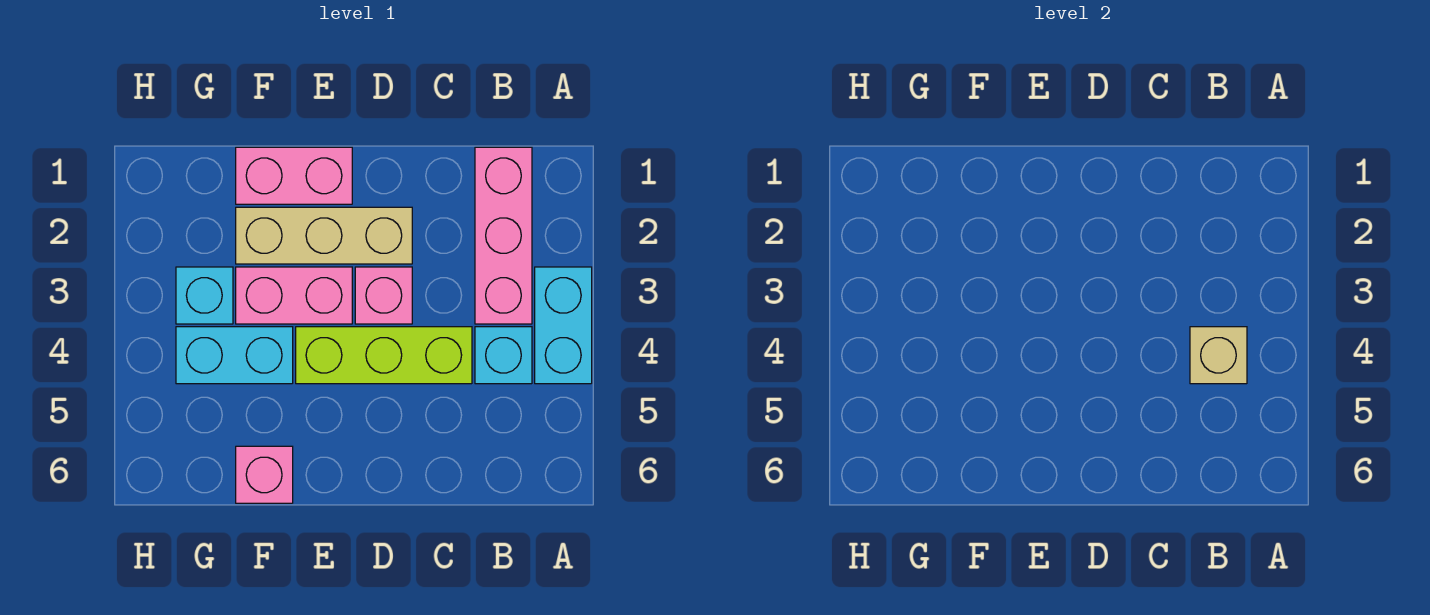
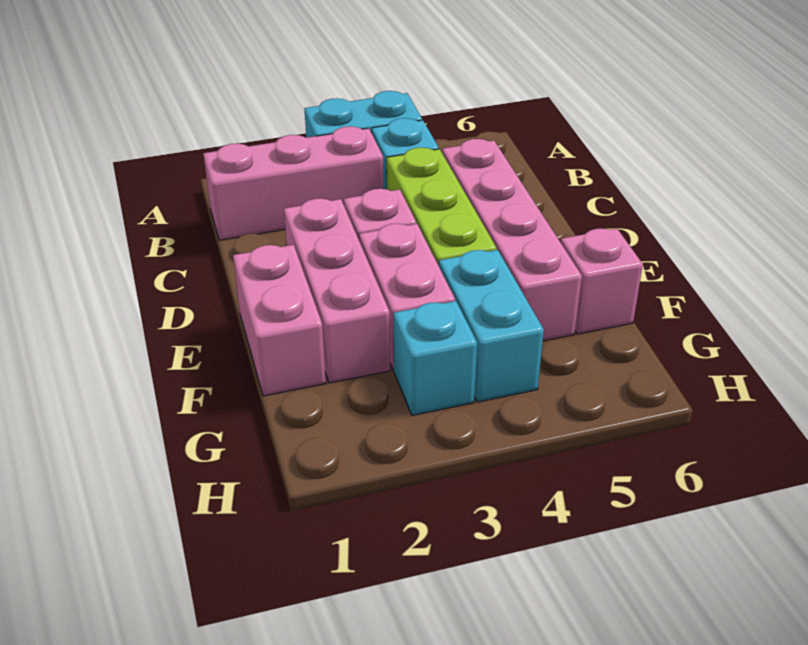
tan 1x1 brick [1190,327,1247,384] -> none
none -> pink 1x4 brick [442,139,582,341]
tan 1x3 brick [236,207,412,264] -> pink 1x3 brick [284,198,390,383]

